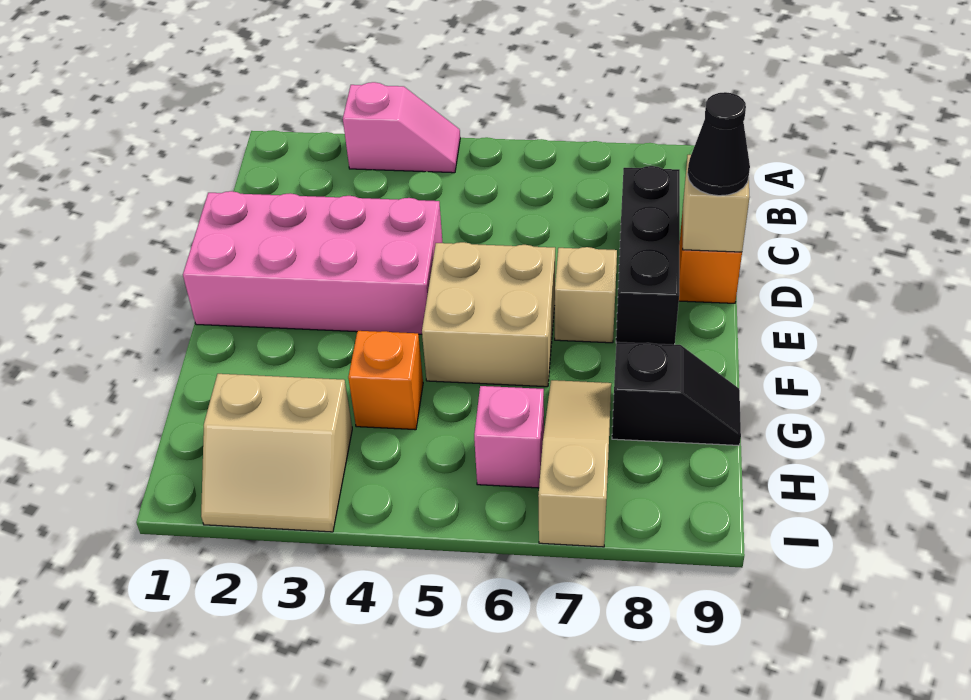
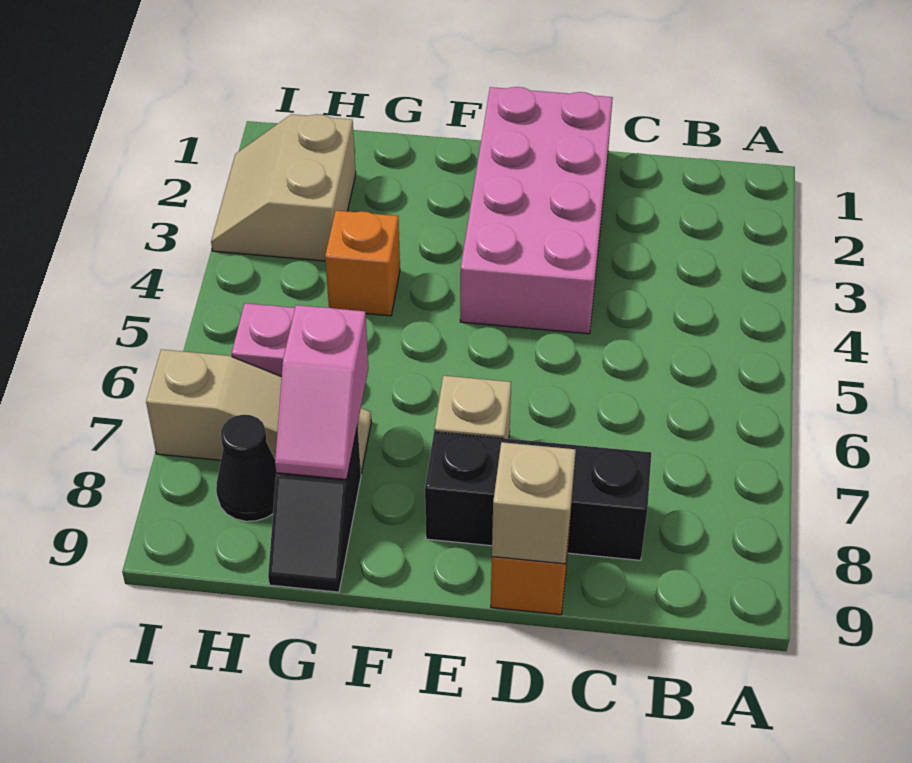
pink 1x2 slope [343,82,460,173] -> pink 1x2 slope moved to [275,305,369,480]
black 1x1 cone [688,92,750,196] -> black 1x1 cone moved to [216,415,276,521]
tan 2x2 brick [422,242,555,387] -> none

